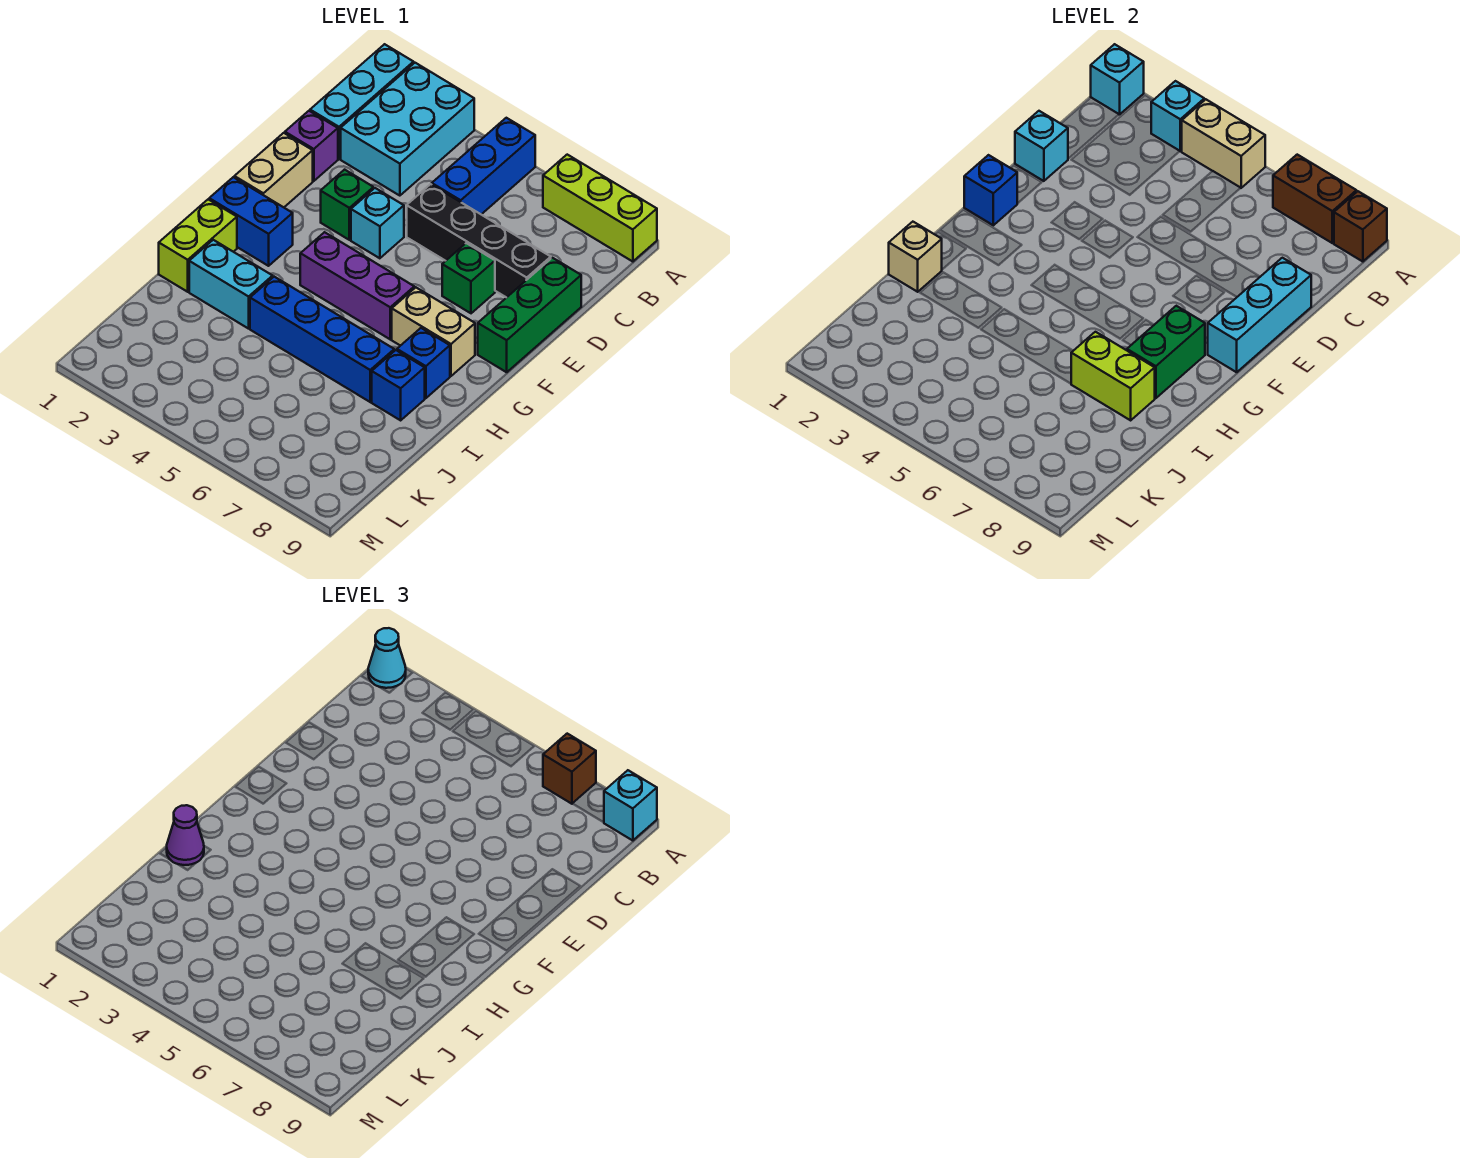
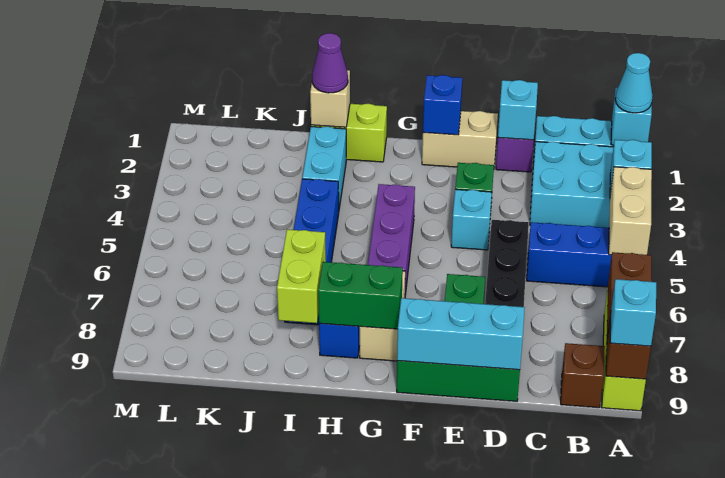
brown 1x1 brick [543,734,596,804] -> brown 1x1 brick moved to [561,343,605,408]
blue 1x2 brick [209,177,293,266] -> none
blue 1x1 brick [372,350,425,420] -> none

